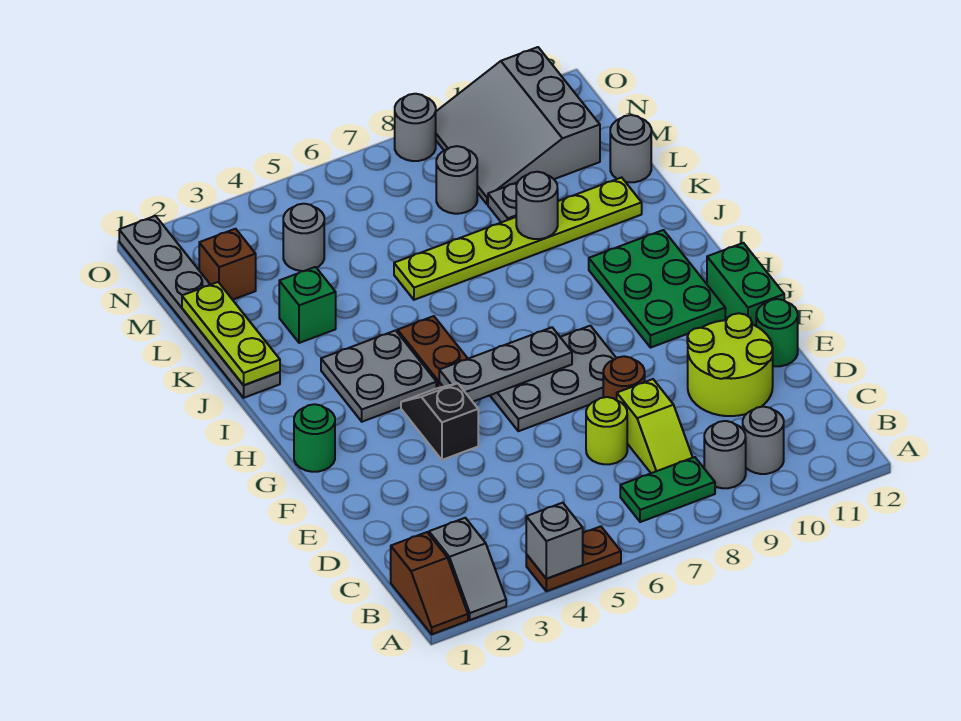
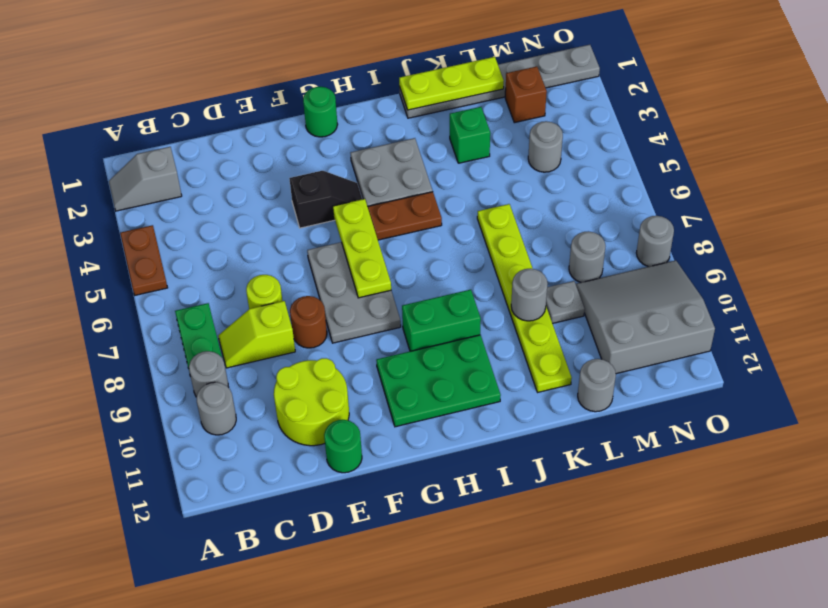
brown 1x2 slope [391,532,468,634] -> none
grey 1x1 brick [526,503,583,579] -> none
green 1x2 brick [707,243,784,326] -> green 1x2 brick moved to [402,290,481,351]
grey 1x3 plate [439,327,572,402] -> lime 1x3 plate [333,199,391,298]

